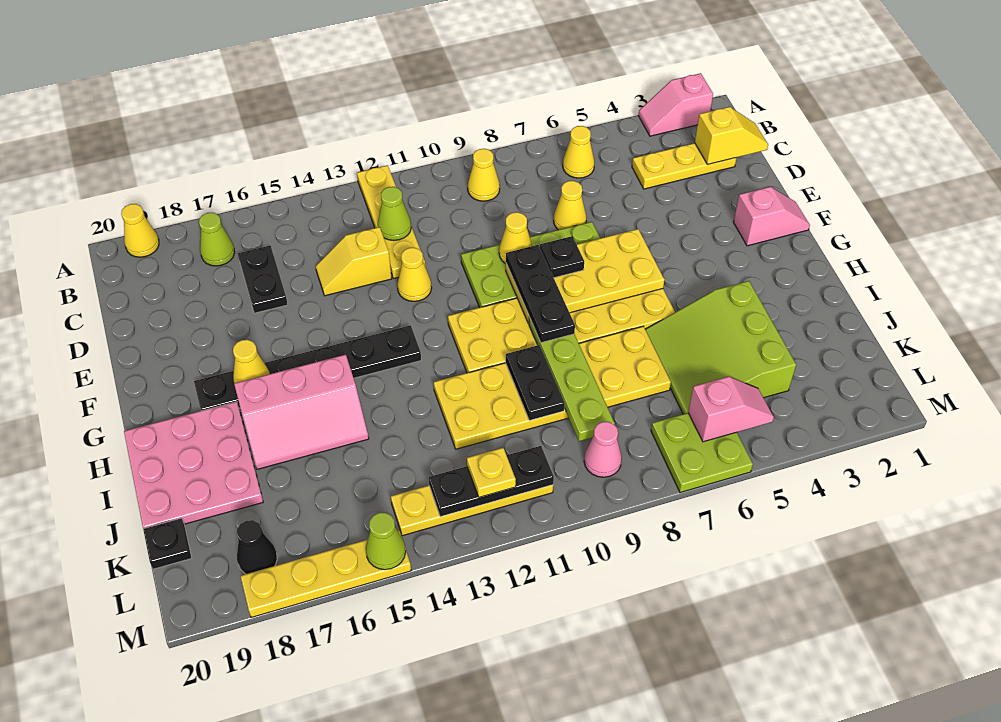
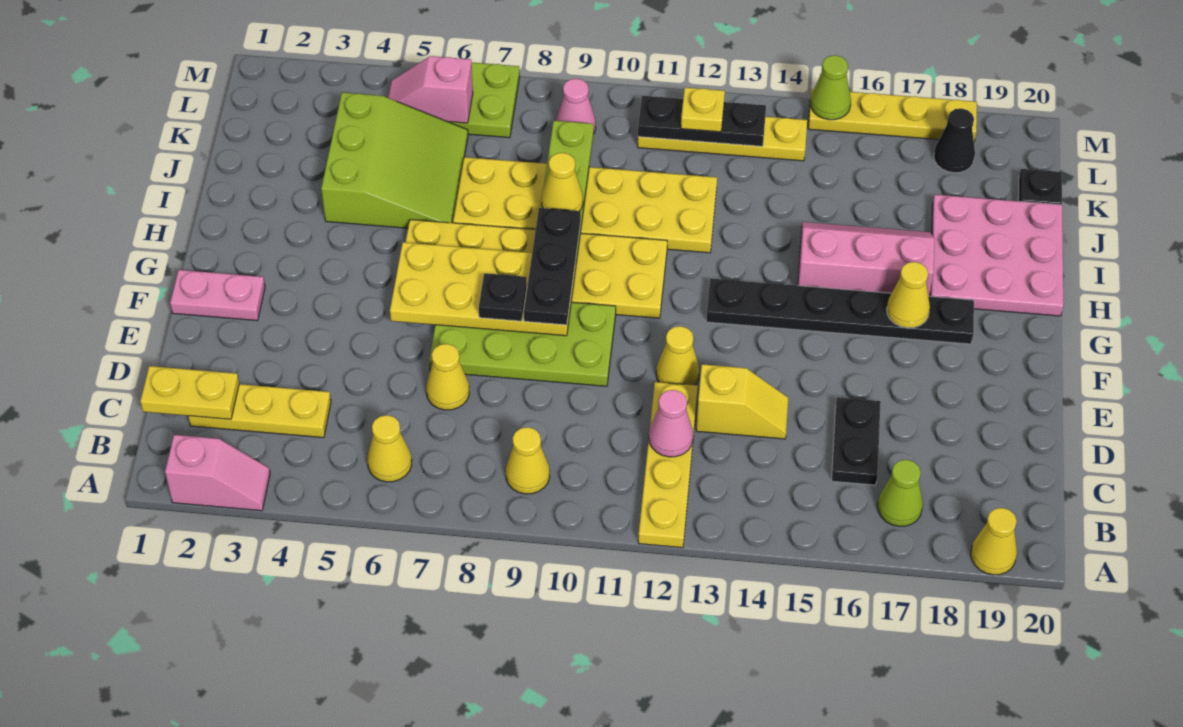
yellow 1x2 slope [695,107,768,165] -> yellow 1x2 plate [140,366,239,419]
lime 1x1 cone [378,187,411,241] -> pink 1x1 cone [649,390,693,457]
yellow 1x1 cone [499,212,532,264] -> yellow 1x1 cone moved to [542,153,583,211]
pink 1x2 slope [734,187,810,246] -> pink 1x2 plate [170,270,265,321]
black 1x2 plate [506,345,564,421] -> none

